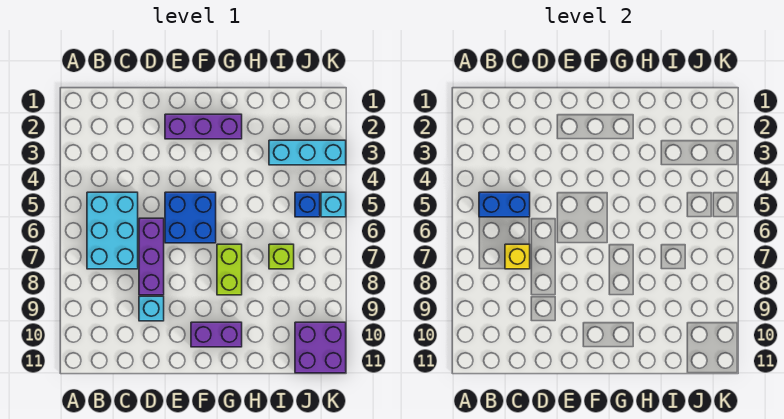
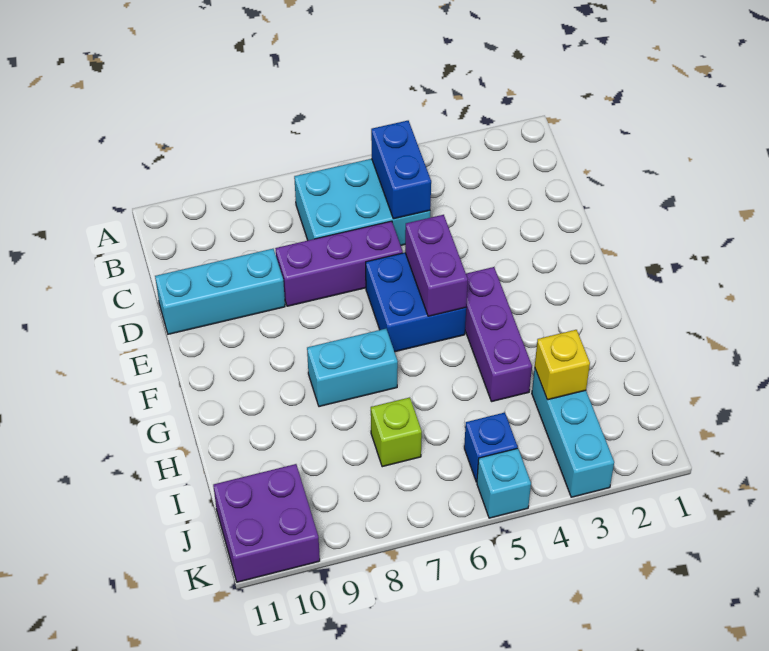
yellow 1x1 brick [505,244,530,269] -> yellow 1x1 brick moved to [535,330,590,400]
cyan 1x1 brick [139,296,164,321] -> cyan 1x3 brick [155,249,285,334]
purple 1x3 brick [165,114,242,139] -> purple 1x3 brick moved to [465,267,532,402]
purple 1x2 brick [191,322,242,347] -> purple 1x2 brick moved to [405,215,468,316]
lime 1x2 brick [217,244,242,295] -> cyan 1x2 brick [307,329,398,407]

